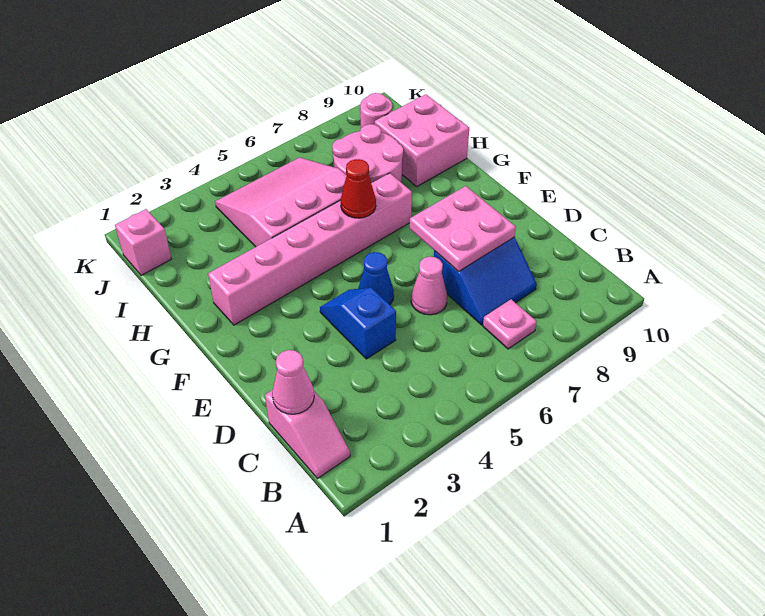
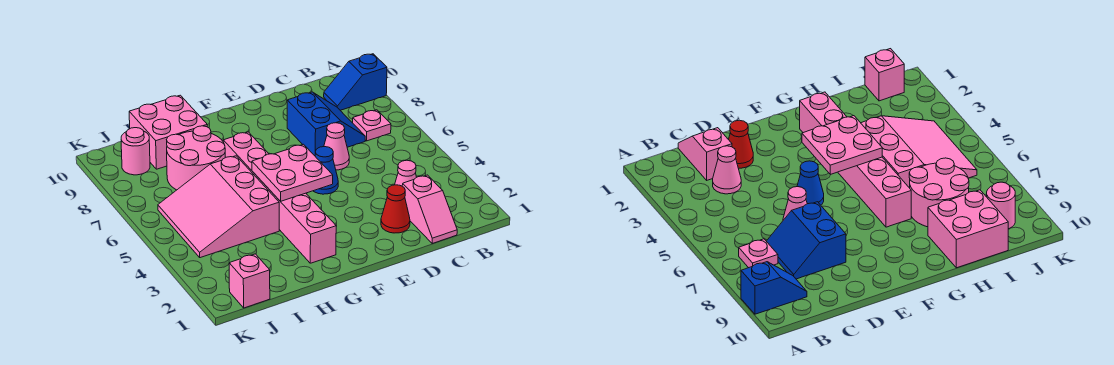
pink 1x2 slope [265,390,350,479] -> pink 1x2 slope turned to [402,175,457,243]
pink 1x1 cone [272,350,314,414] -> pink 1x1 cone moved to [395,160,417,186]
blue 1x2 slope [320,288,396,359] -> blue 1x2 slope moved to [324,54,387,110]
pink 2x2 plate [410,186,516,272] -> pink 2x2 plate moved to [252,144,333,201]
red 1x1 cone [341,159,376,218] -> red 1x1 cone moved to [381,185,410,233]

